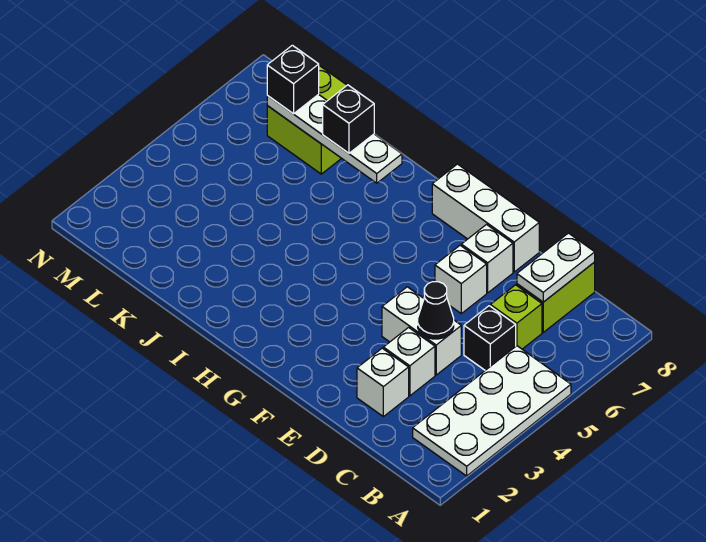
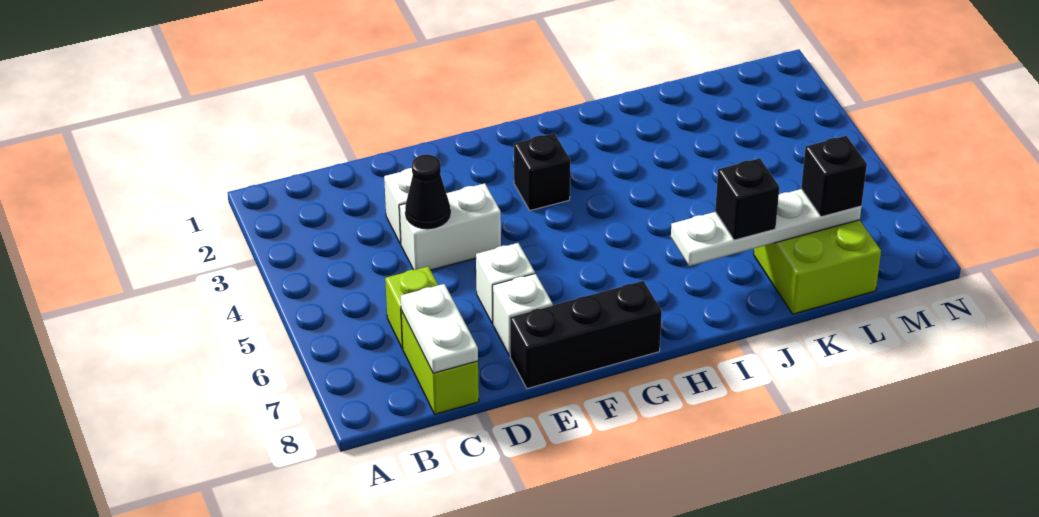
white 2x4 plate [413,346,571,476] -> none
black 1x1 brick [464,306,516,370] -> black 1x1 brick moved to [514,133,570,211]
white 1x1 brick [357,348,409,417] -> none
white 1x3 brick [432,164,539,272] -> black 1x3 brick [510,281,662,389]

